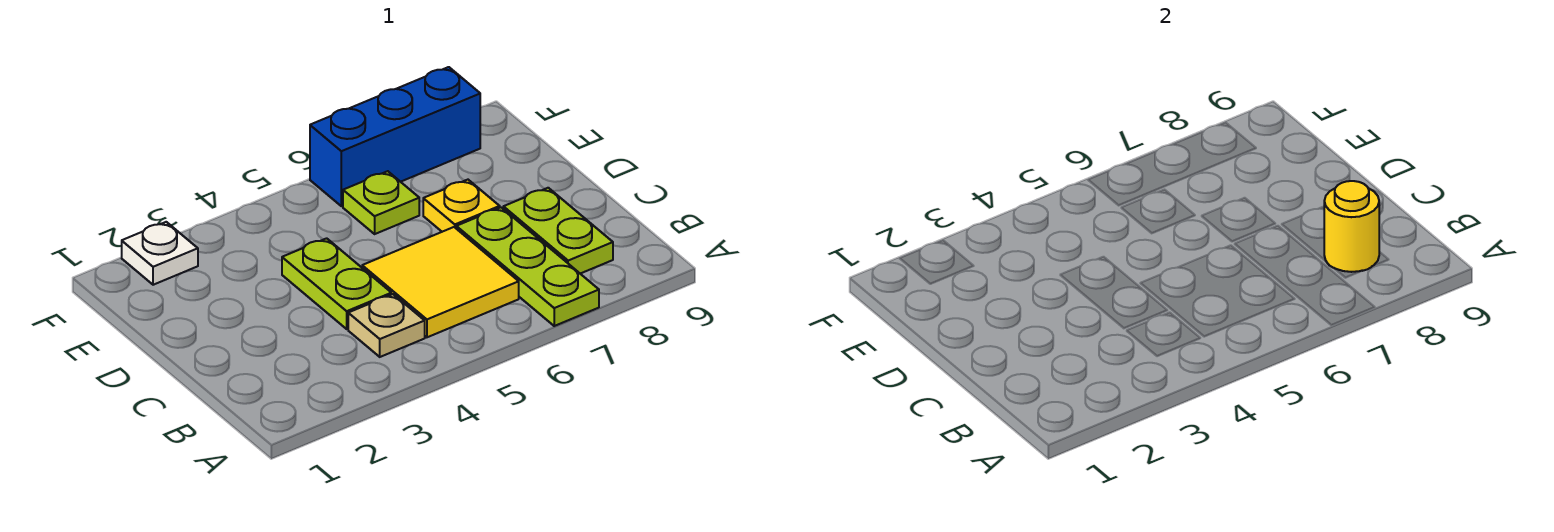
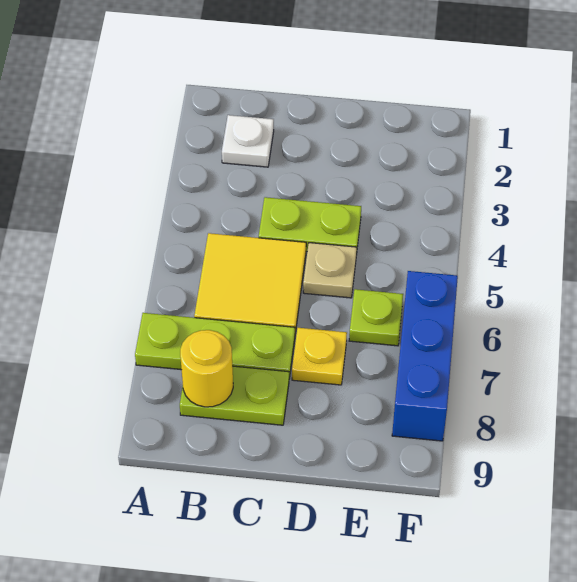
tan 1x1 plate [348,294,425,357] -> tan 1x1 plate moved to [303,243,357,298]
white 1x1 plate [122,222,198,285] -> white 1x1 plate moved to [222,115,274,167]

